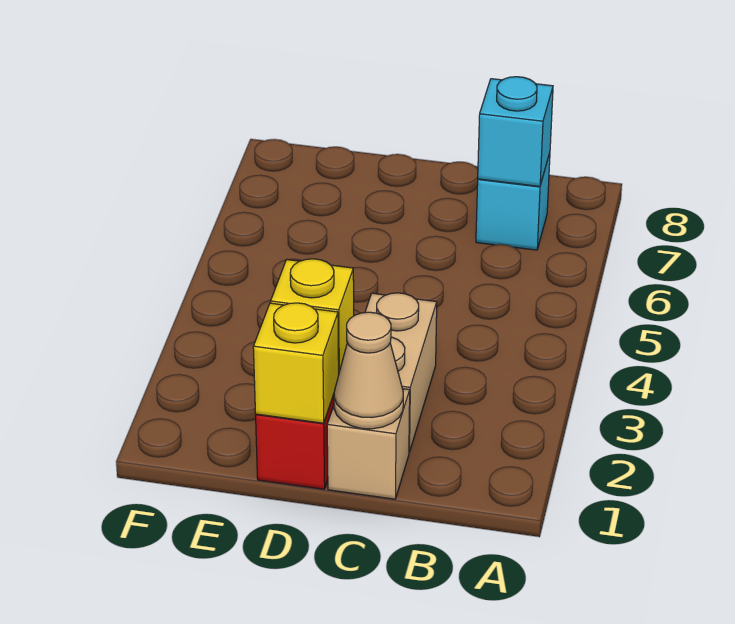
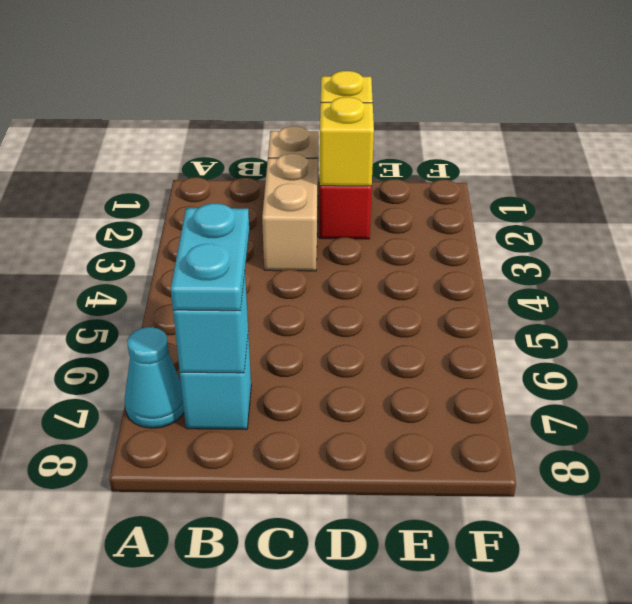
none -> cyan 1x1 cone [125,327,184,428]
none -> cyan 1x2 plate [170,203,249,311]
tan 1x1 cone [334,312,403,429] -> none

